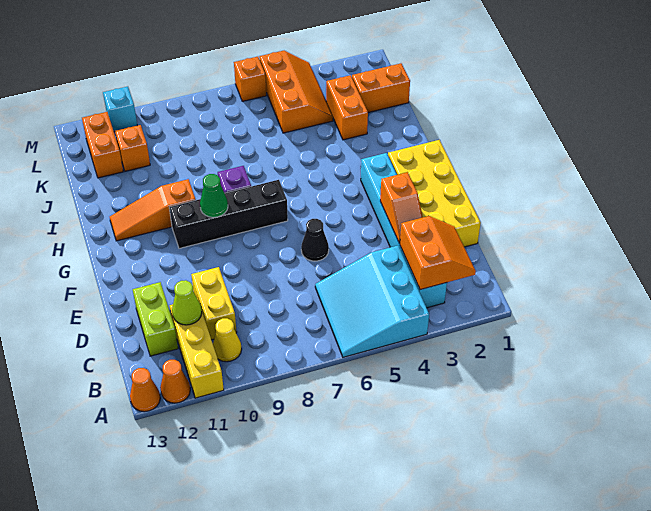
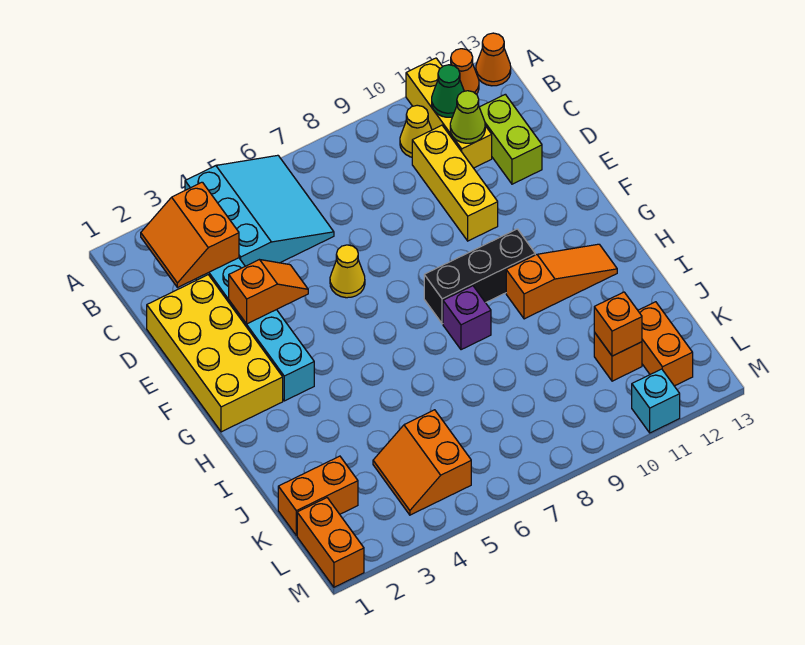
yellow 1x2 brick [191,267,237,340] -> yellow 1x3 brick [412,125,498,241]
orange 1x2 slope [380,172,423,244] -> orange 1x2 slope turned to [229,260,308,324]
black 1x1 cone [301,219,329,261] -> yellow 1x1 cone [330,245,365,298]
black 1x4 brick [169,180,288,249] -> black 1x3 brick [424,229,535,324]
green 1x1 cone [200,174,228,217] -> green 1x1 cone moved to [432,65,464,117]
orange 1x2 brick [326,75,368,140] -> orange 1x2 brick moved to [297,498,364,587]
orange 2x3 slope [259,51,333,133] -> orange 2x2 slope [373,410,471,515]
orange 1x1 brick [234,57,266,101] -> orange 1x1 brick moved to [594,292,642,356]

